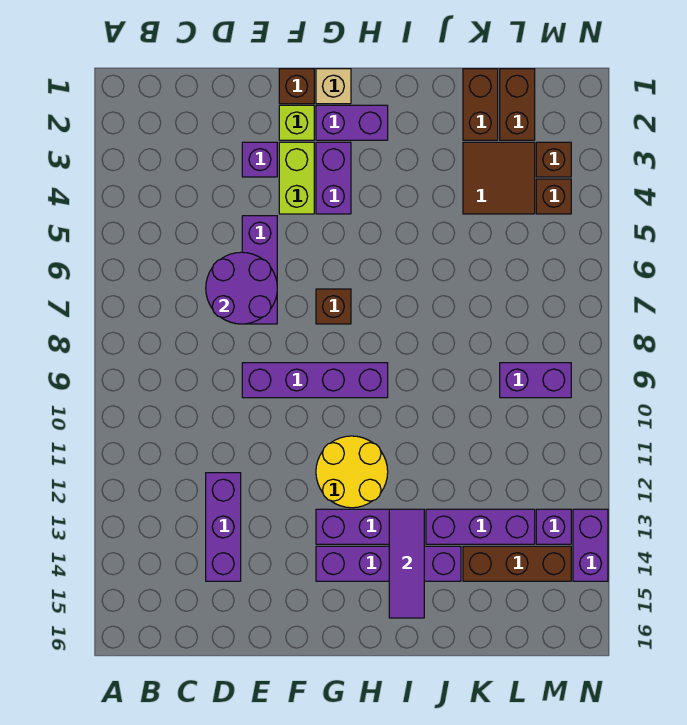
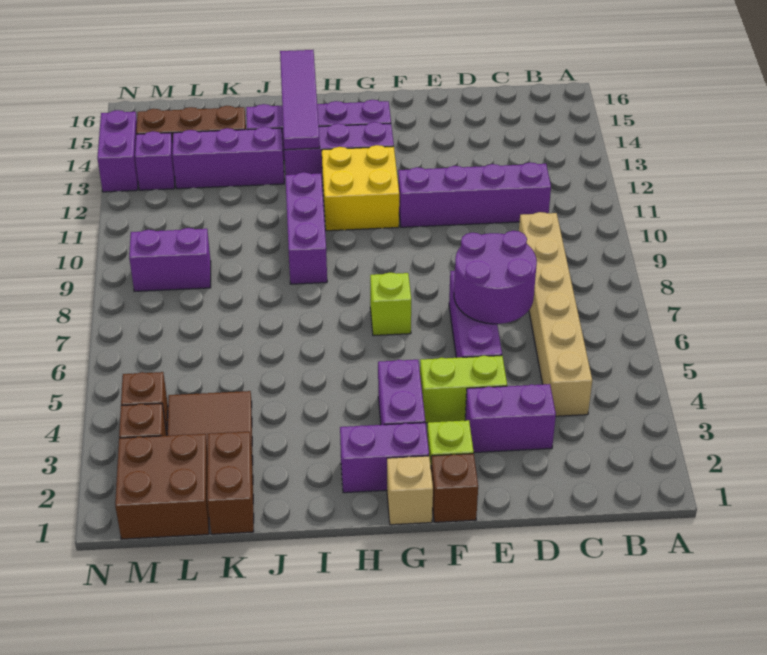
none -> tan 1x6 brick [519,212,592,416]
purple 1x3 brick [206,473,241,581] -> purple 1x3 brick moved to [285,172,327,284]
purple 1x1 brick [242,142,277,177] -> purple 1x2 brick [465,384,556,453]
purple 1x4 brick [242,363,388,398] -> purple 1x4 brick moved to [398,163,551,227]
lime 1x2 brick [279,142,314,214] -> lime 1x2 brick turned to [420,356,507,423]
brown 1x1 brick [316,289,351,324] -> lime 1x1 brick [370,273,411,336]
yellow 2x2 round brick [316,436,388,508] -> yellow 2x2 brick [322,145,399,231]
purple 1x3 tile [389,509,424,618] -> purple 1x4 tile [280,50,320,150]
brown 1x2 brick [500,69,535,140] -> brown 2x2 brick [115,434,209,539]

